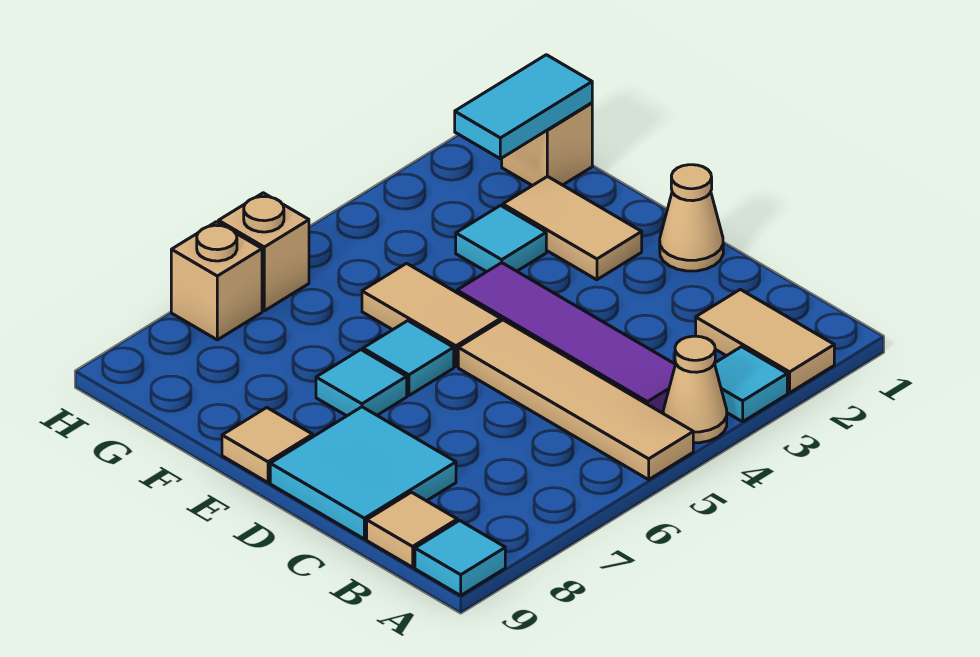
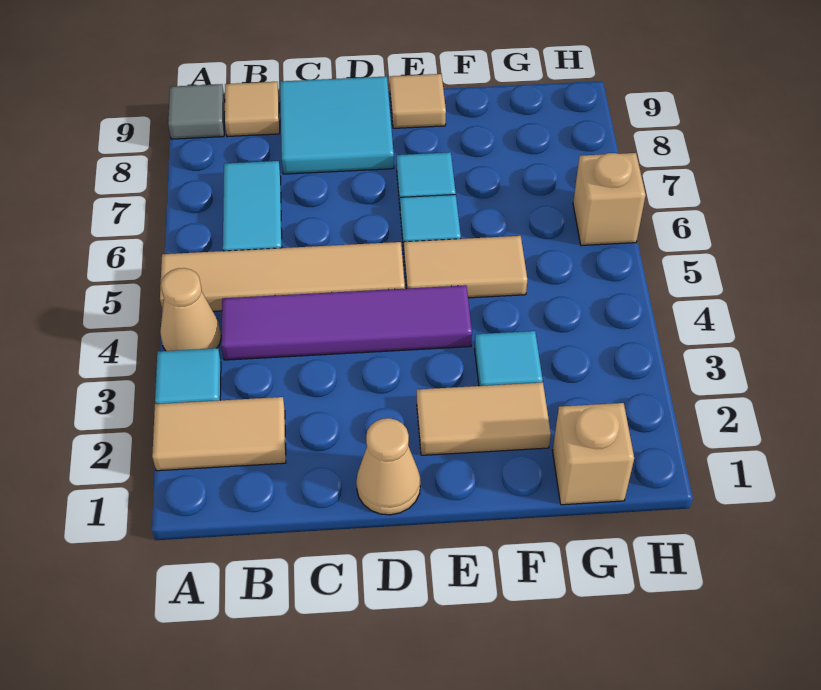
cyan 1x1 tile [415,521,505,595] -> grey 1x1 tile [168,84,225,139]
cyan 1x2 tile [455,55,592,159] -> cyan 1x2 tile moved to [223,161,282,251]
tan 1x1 brick [171,222,262,340] -> none

